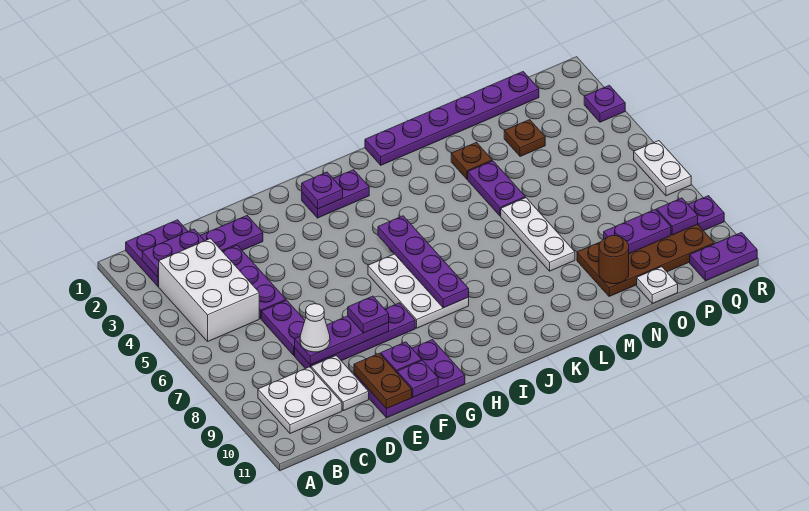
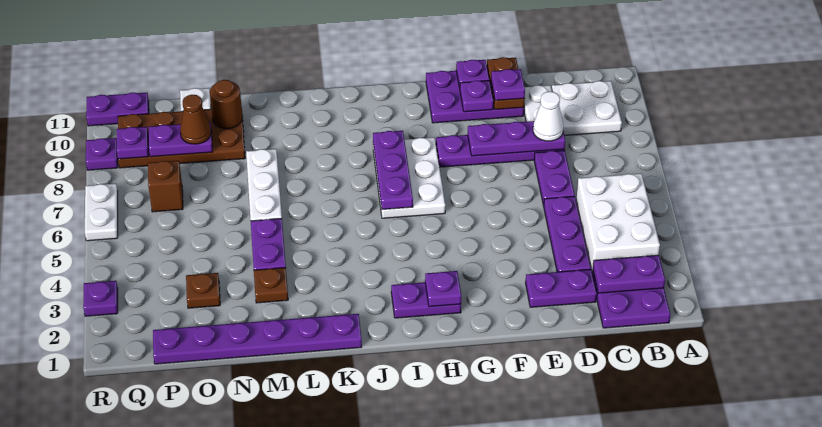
purple 1x1 plate [348,296,389,333] -> purple 1x1 plate moved to [491,69,525,100]
purple 1x4 plate [378,216,469,308] -> purple 1x3 plate [373,131,413,209]
none -> brown 1x1 cone [180,95,211,144]
none -> brown 1x1 brick [148,161,183,212]

